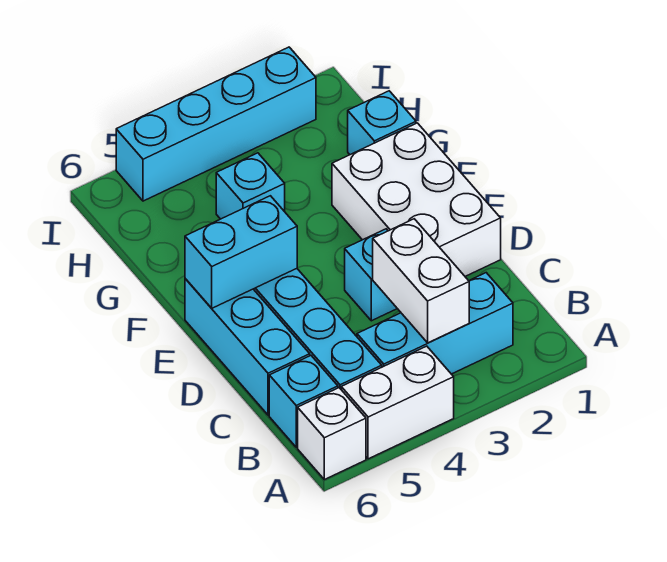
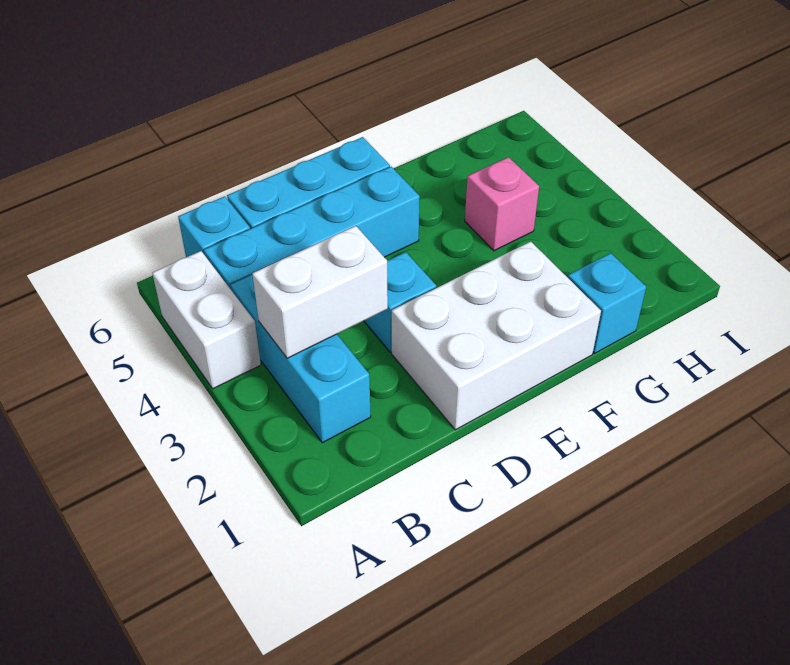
white 1x1 brick [298,388,366,480] -> none
cyan 1x2 brick [185,196,297,308] -> none
cyan 1x1 brick [216,153,285,219] -> pink 1x1 brick [465,157,539,251]
cyan 1x4 brick [116,47,316,201] -> none

